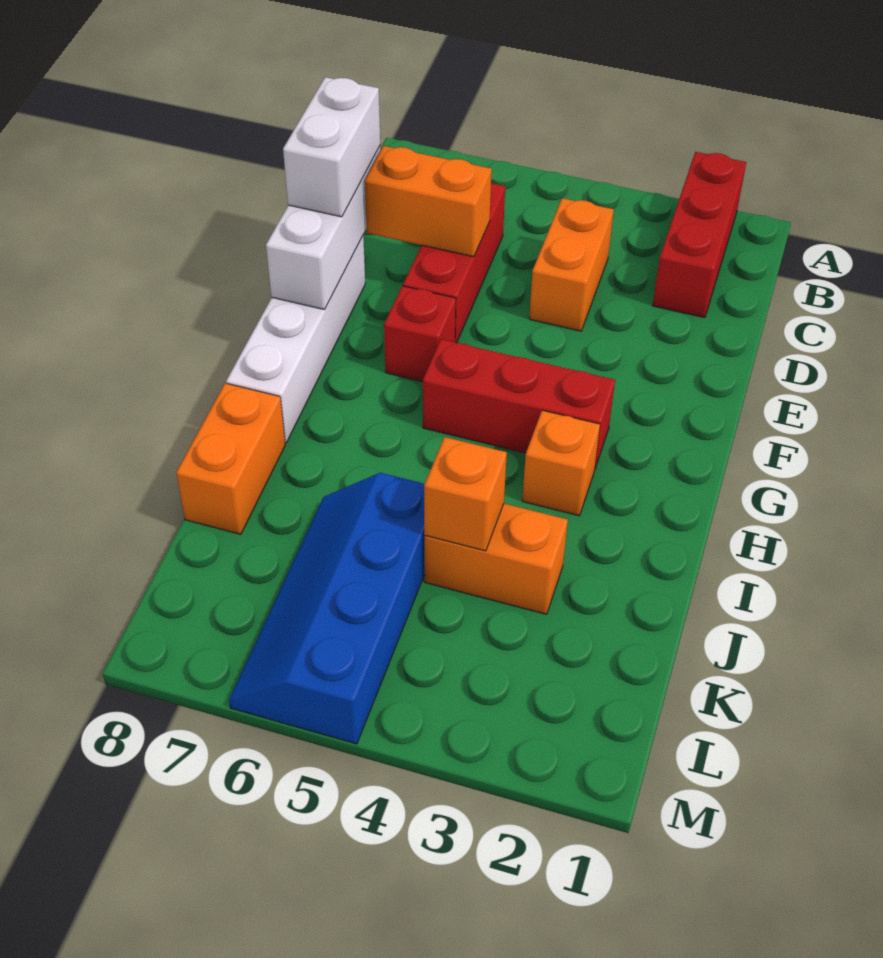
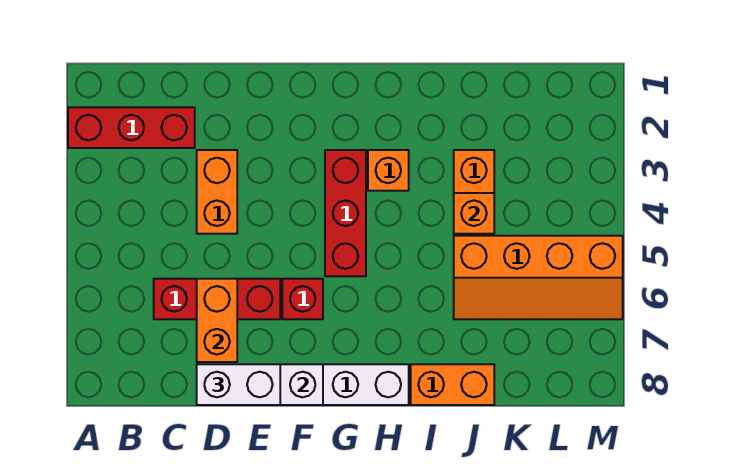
orange 1x2 brick [529,198,614,331] -> orange 1x2 brick turned to [197,150,237,234]
blue 2x4 slope [229,473,425,744] -> orange 2x4 slope [454,236,623,319]

